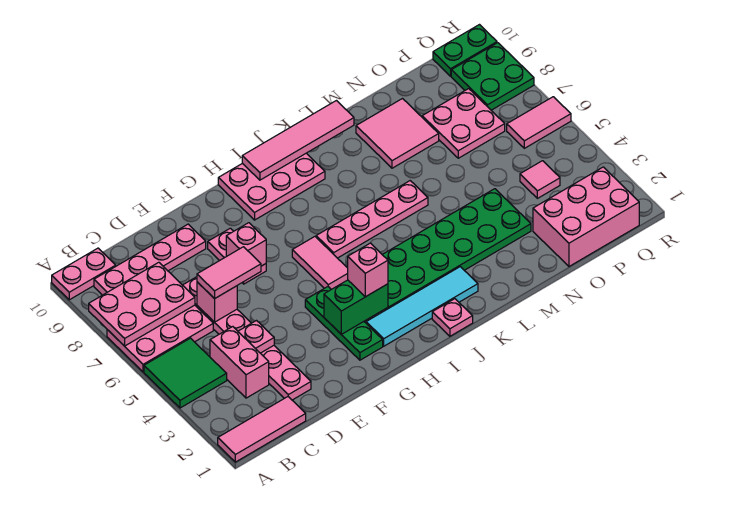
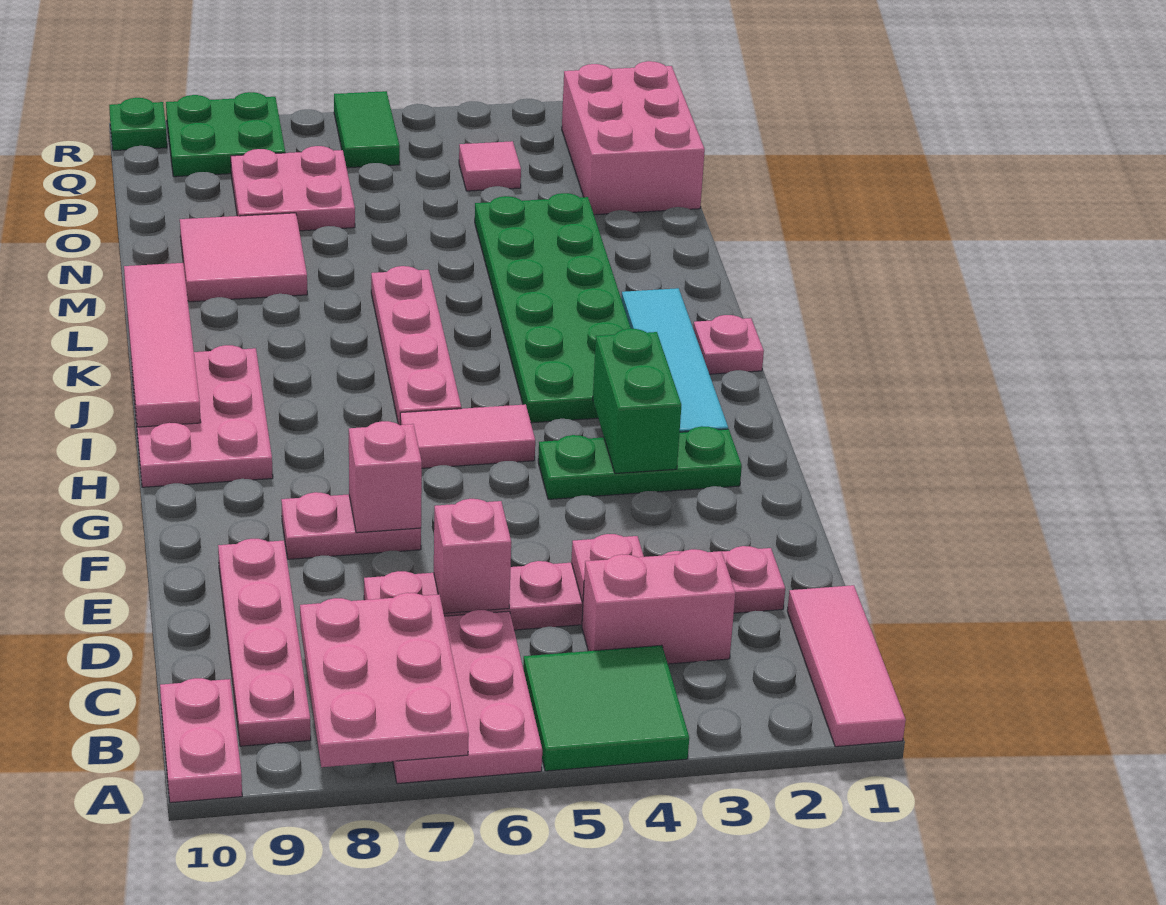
pink 1x2 tile [197,247,261,299] -> none
pink 1x1 brick [348,243,388,297] -> none
pink 1x2 tile [507,97,571,148] -> green 1x2 tile [334,91,400,168]
green 1x2 plate [433,25,497,76] -> green 1x1 plate [109,98,167,151]

